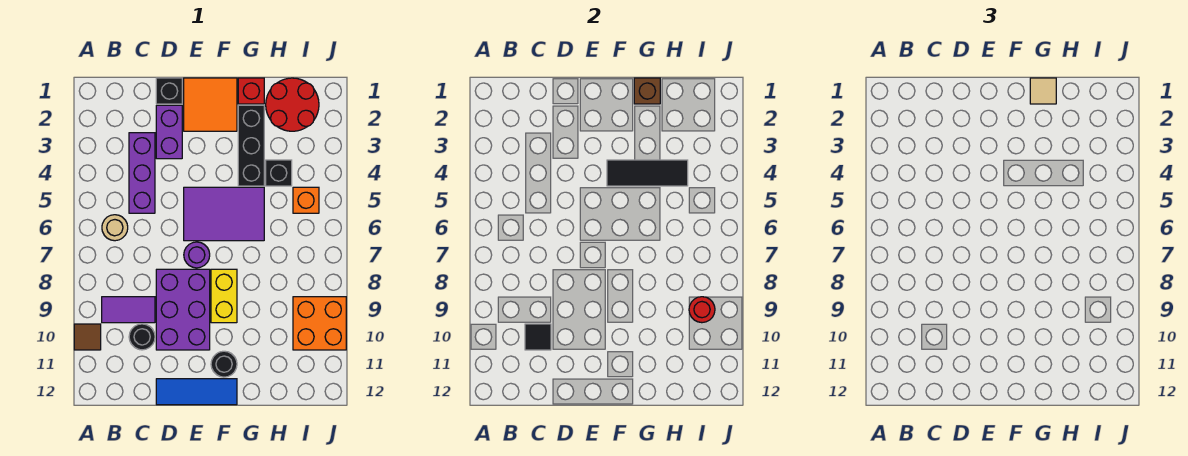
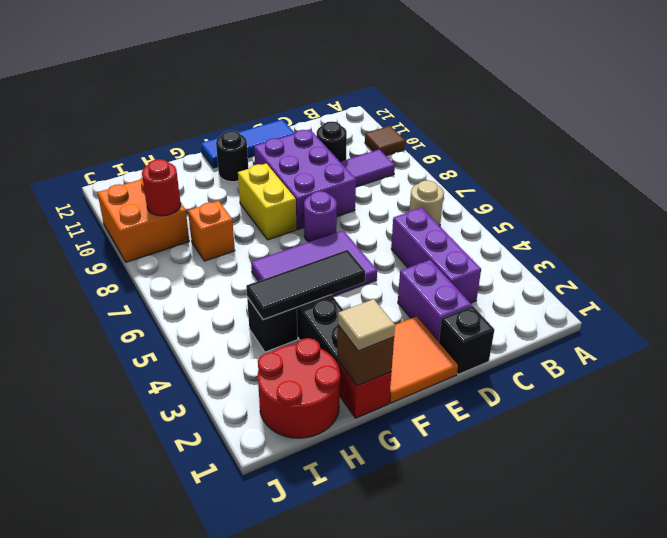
black 1x1 tile [525,324,551,350] -> none
orange 1x1 brick [293,187,319,213] -> orange 1x1 brick moved to [188,201,235,261]

